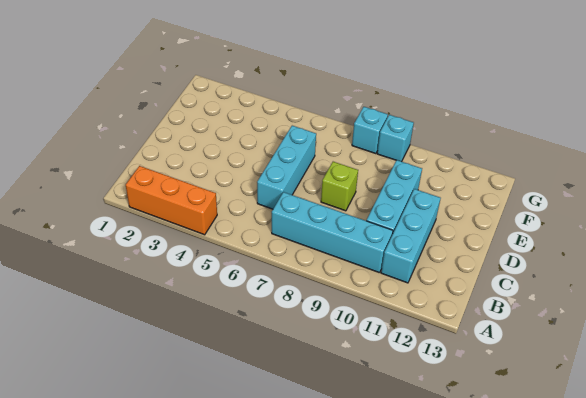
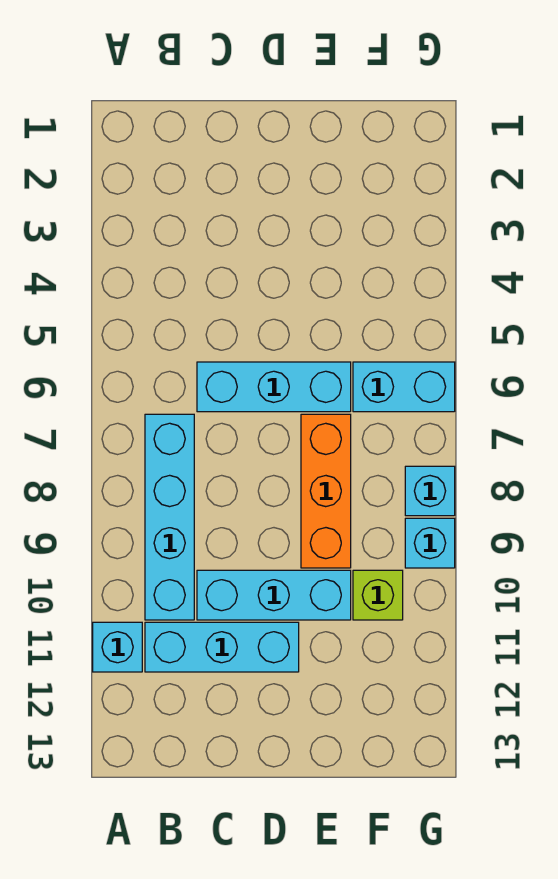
orange 1x3 brick [126,166,217,235] -> orange 1x3 brick moved to [301,414,351,568]
none -> cyan 1x1 brick [93,622,142,672]
lime 1x1 brick [321,162,358,211] -> lime 1x1 brick moved to [353,570,403,620]
none -> cyan 1x2 brick [353,362,455,412]

